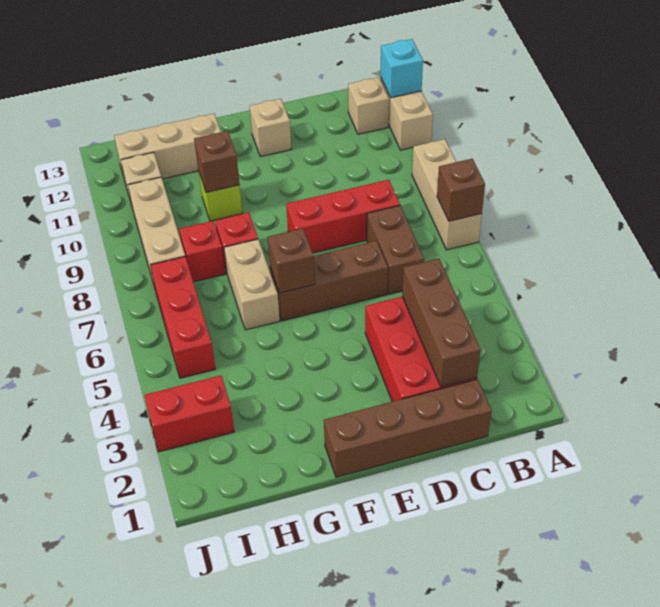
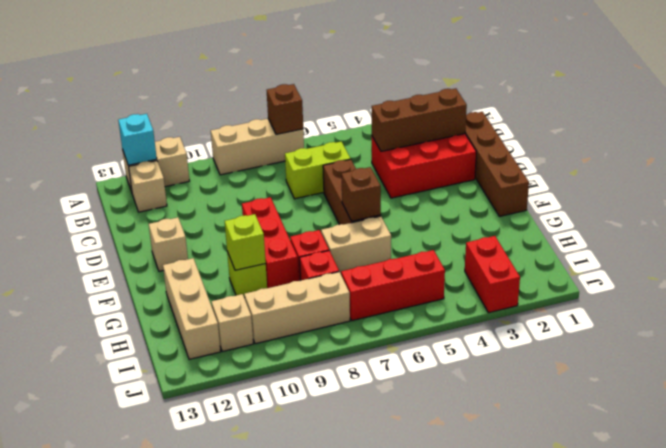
brown 1x2 brick [367,206,424,294] -> lime 1x2 brick [285,142,351,199]
red 1x3 brick [286,180,400,253] -> red 1x3 brick moved to [242,197,299,288]
brown 1x1 brick [194,131,240,193] -> lime 1x1 brick [225,214,266,270]

